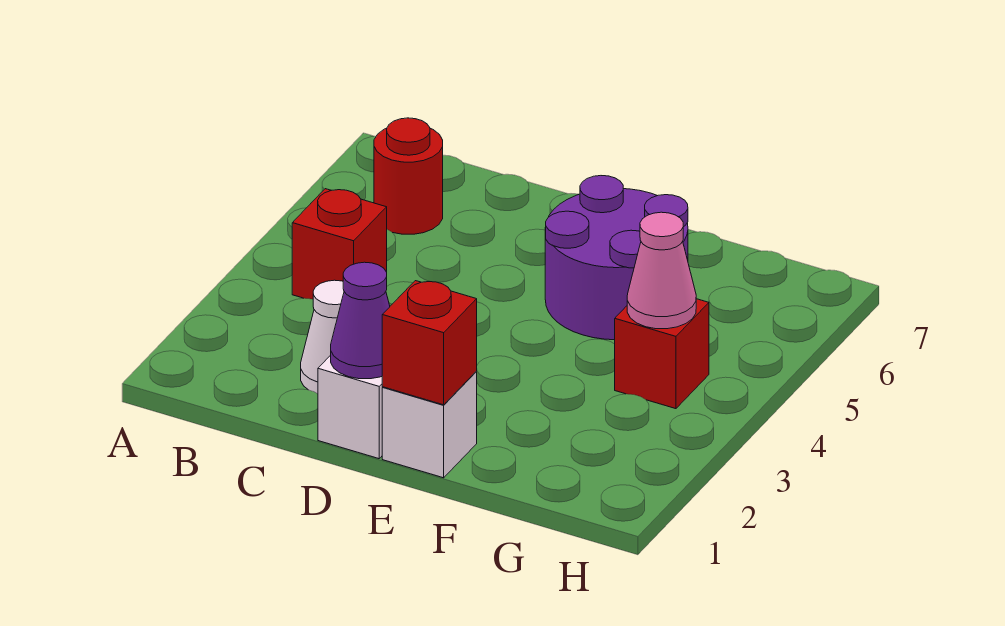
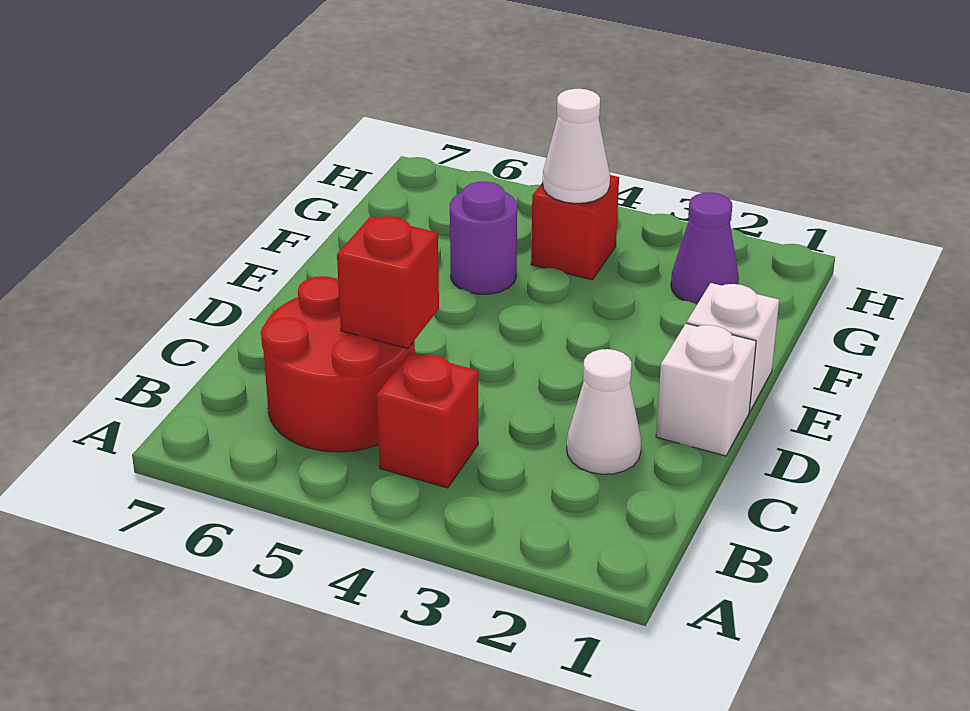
red 1x1 round brick [374,118,443,234] -> red 2x2 round brick [261,276,415,452]
purple 1x1 cone [331,262,390,379] -> purple 1x1 cone moved to [671,192,739,305]
red 1x1 brick [382,281,477,405] -> red 1x1 brick moved to [337,216,439,348]
purple 2x2 round brick [545,176,688,340] -> purple 1x1 round brick [450,182,517,294]
pink 1x1 cone [627,212,696,329] -> white 1x1 cone [543,89,610,203]

